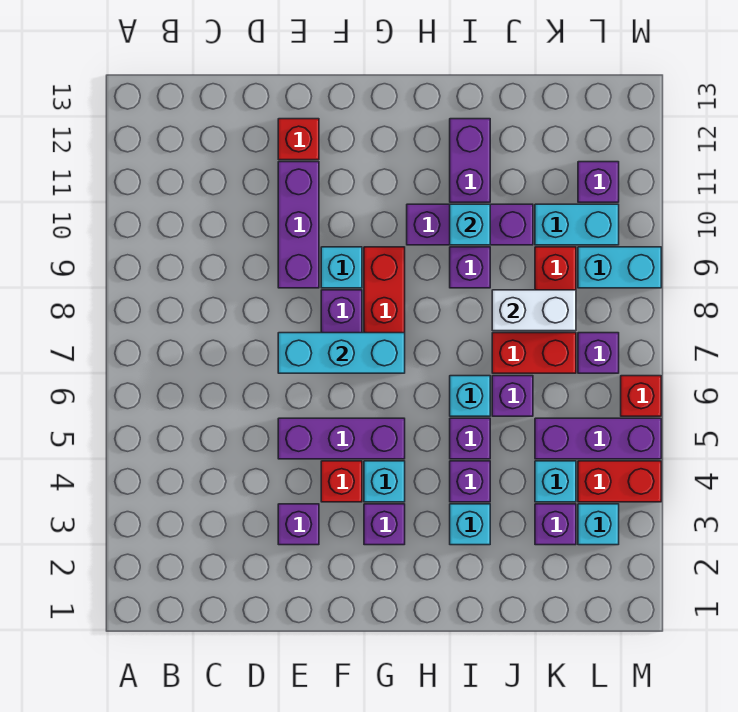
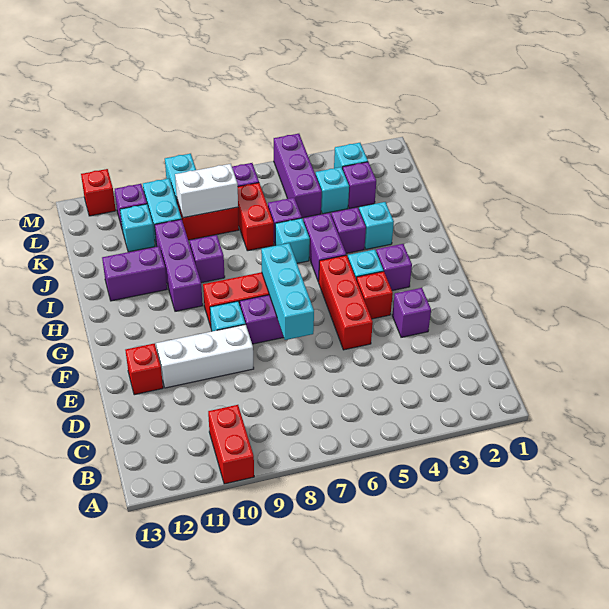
purple 1x3 brick [278,418,405,459] -> red 1x3 brick [319,255,373,350]
purple 1x3 brick [278,162,319,288] -> white 1x3 brick [156,324,254,388]
purple 1x1 brick [450,418,490,459] -> purple 1x2 brick [303,213,346,282]
cyan 1x1 brick [450,204,490,245] -> cyan 1x1 brick moved to [120,204,155,252]
white 1x2 brick [492,290,576,331] -> white 1x2 brick turned to [175,164,238,218]
red 1x2 brick [578,461,661,502] -> red 1x2 brick moved to [208,405,254,484]
red 1x1 brick [621,376,661,416] -> red 1x1 brick moved to [81,169,116,216]

